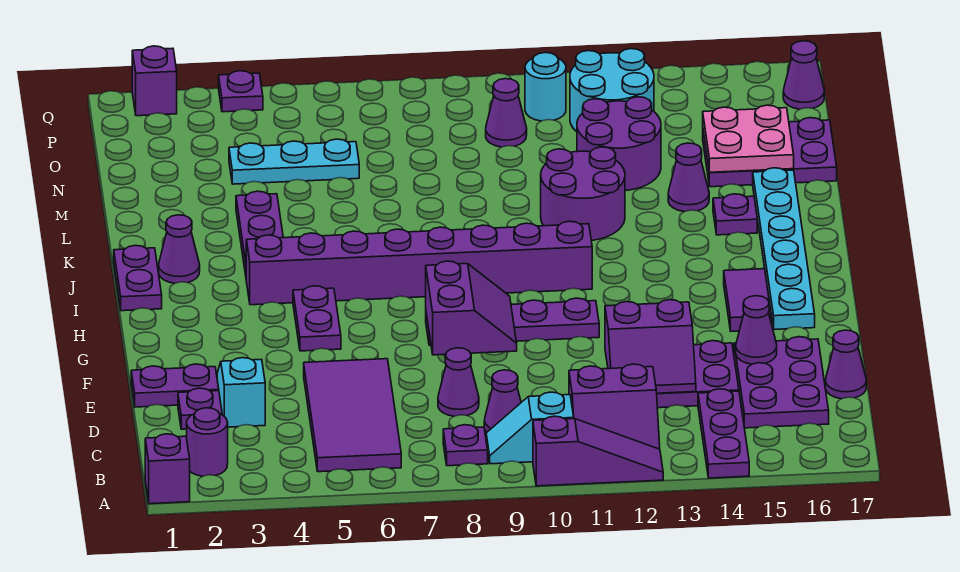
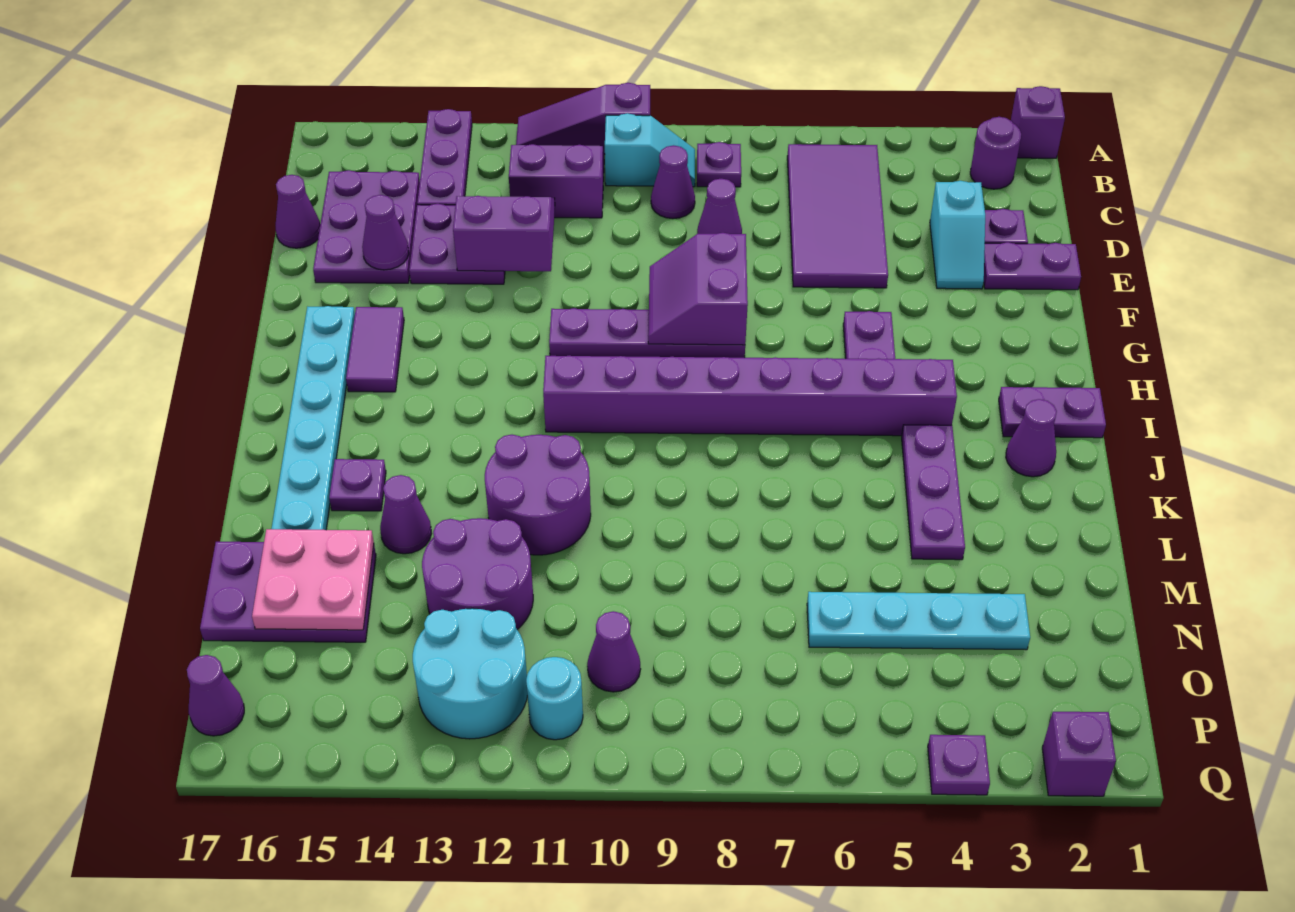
purple 1x2 plate [114,246,162,311] -> purple 1x2 plate turned to [999,387,1106,438]
cyan 1x3 plate [229,139,359,184] -> cyan 1x4 plate [807,592,1030,650]

